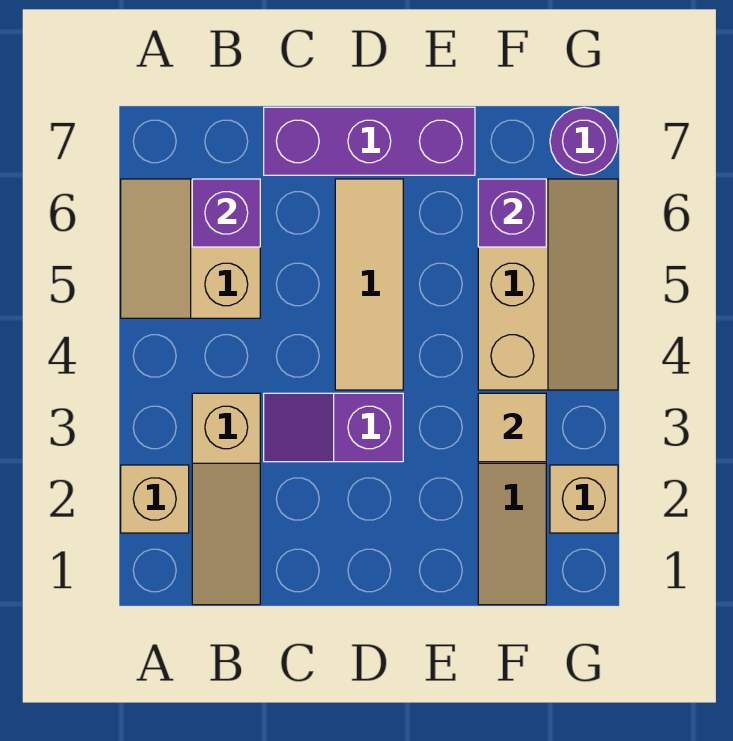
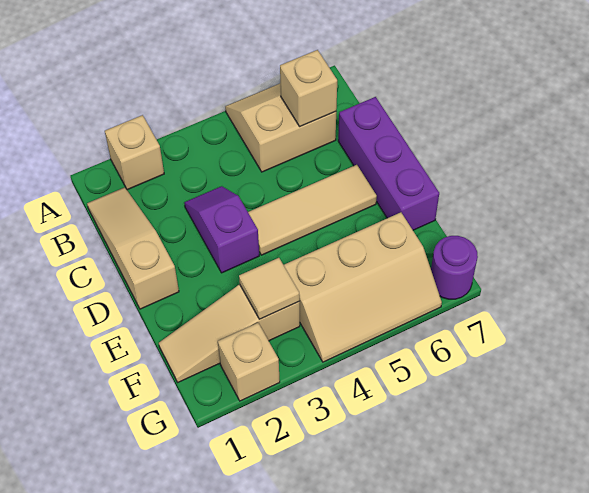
tan 1x3 slope [192,393,260,605] -> tan 1x3 slope turned to [87,187,179,309]
purple 1x1 brick [192,179,260,247] -> tan 1x1 brick [280,50,337,127]
purple 1x1 brick [478,179,546,247] -> none

